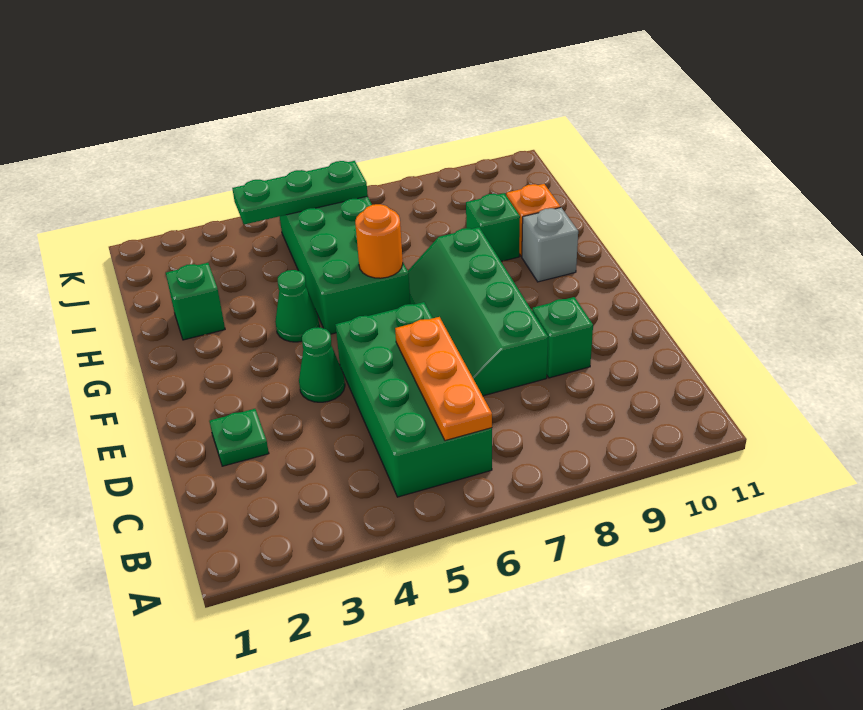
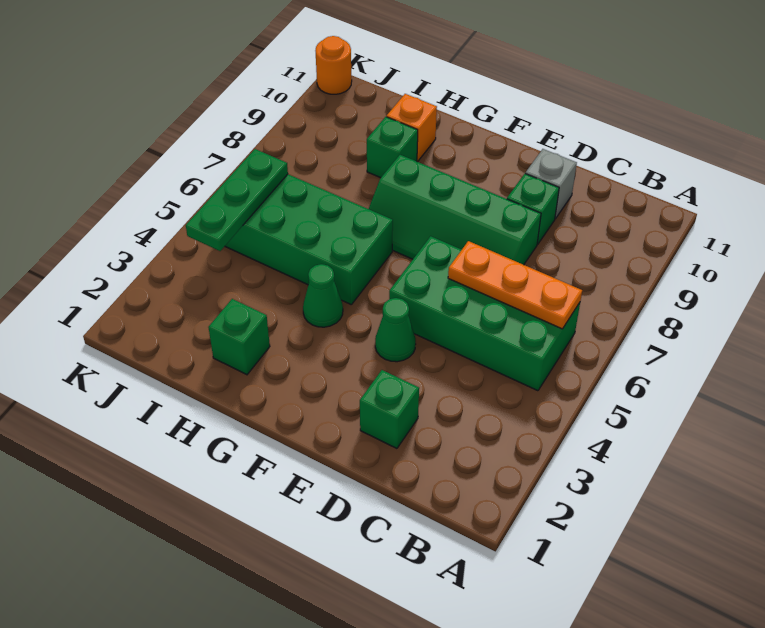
green 1x1 plate [209,409,269,466] -> green 1x1 brick [360,370,419,448]
orange 1x1 round brick [355,204,403,278] -> orange 1x1 round brick moved to [315,36,352,94]
grey 1x1 brick [522,208,578,282] -> grey 1x1 brick moved to [525,149,577,219]

